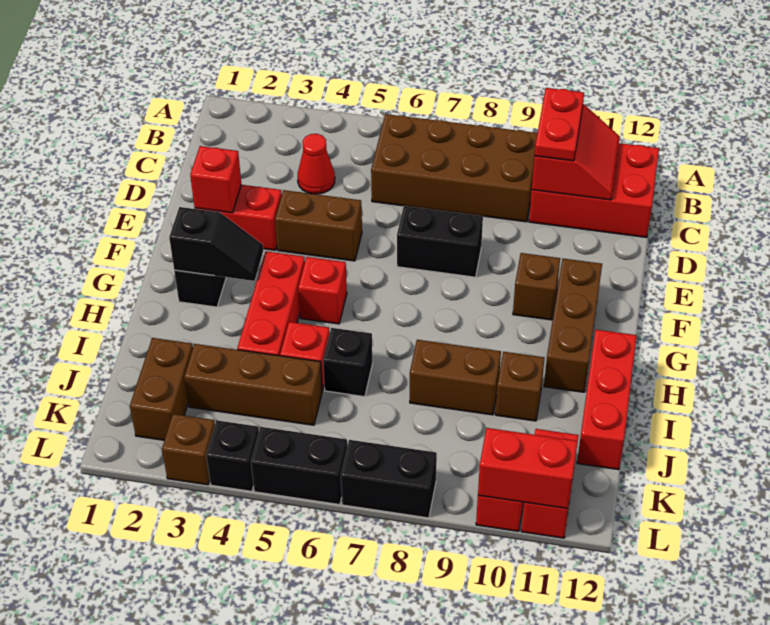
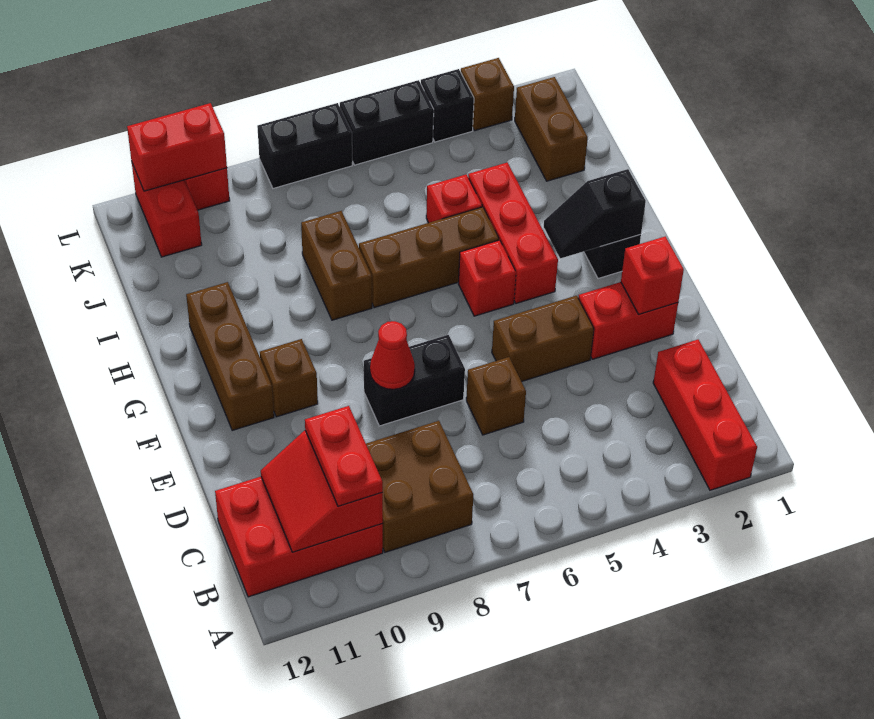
brown 2x4 brick [371,114,537,222] -> brown 2x2 brick [366,421,473,552]
red 1x1 cone [298,134,335,194] -> red 1x1 cone moved to [370,321,415,389]
red 1x3 brick [577,330,637,470] -> red 1x3 brick moved to [653,340,757,490]
black 1x1 brick [323,328,372,397] -> none
brown 1x2 brick [410,340,501,415] -> brown 1x2 brick turned to [301,211,372,320]
brown 1x1 brick [495,352,545,421] -> brown 1x1 brick moved to [466,357,526,435]
brown 1x3 brick [184,344,322,425] -> brown 1x3 brick moved to [359,207,499,308]

